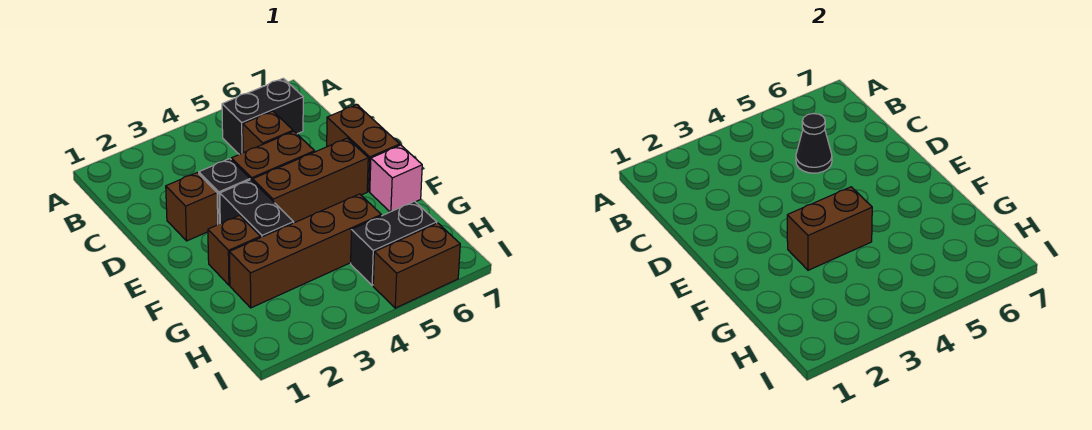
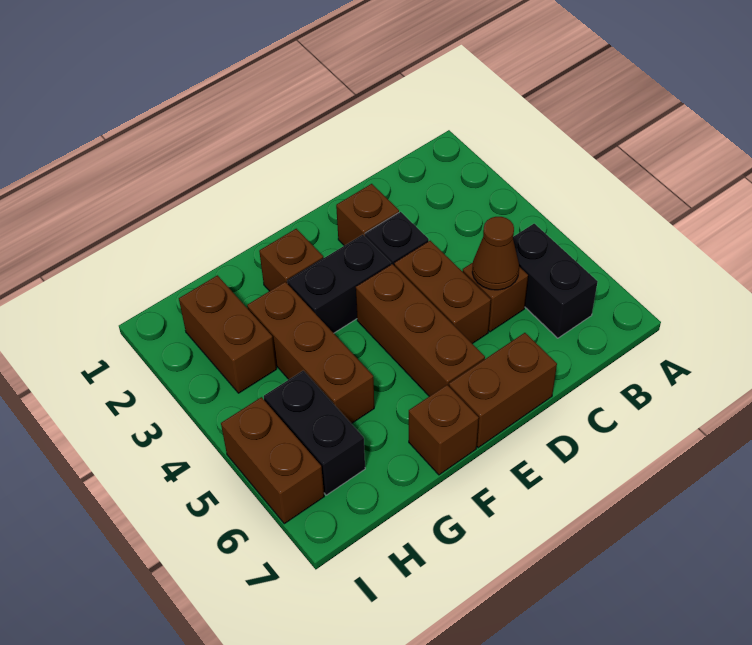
black 1x1 cone [796,114,832,173] -> brown 1x1 cone [472,217,519,290]
brown 1x2 brick [787,187,872,270] -> brown 1x2 brick moved to [179,275,277,393]
pink 1x1 brick [370,145,422,212] -> brown 1x1 brick [409,385,479,475]
brown 1x4 brick [229,194,381,308] -> brown 1x3 brick [247,282,374,424]

